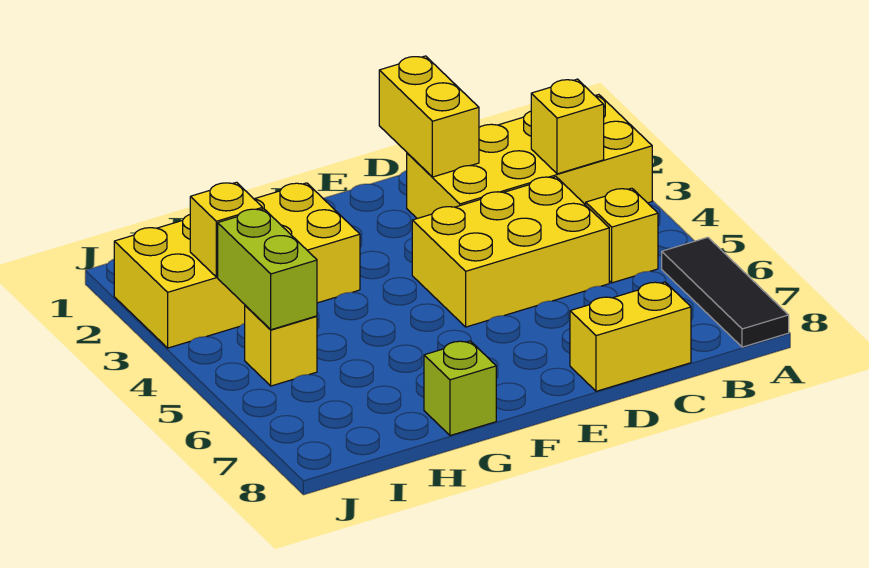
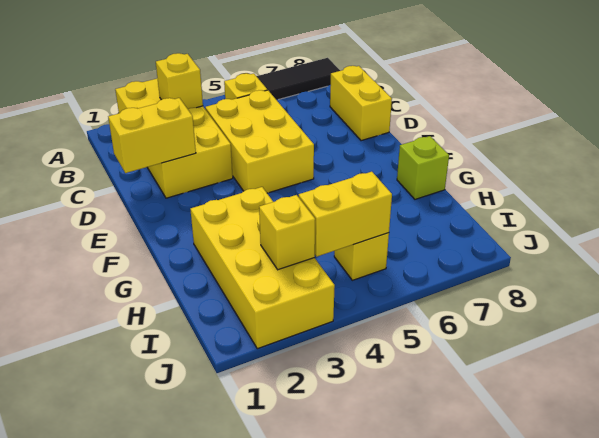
lime 1x2 brick [218,209,317,330] -> yellow 1x2 brick [299,172,392,257]

